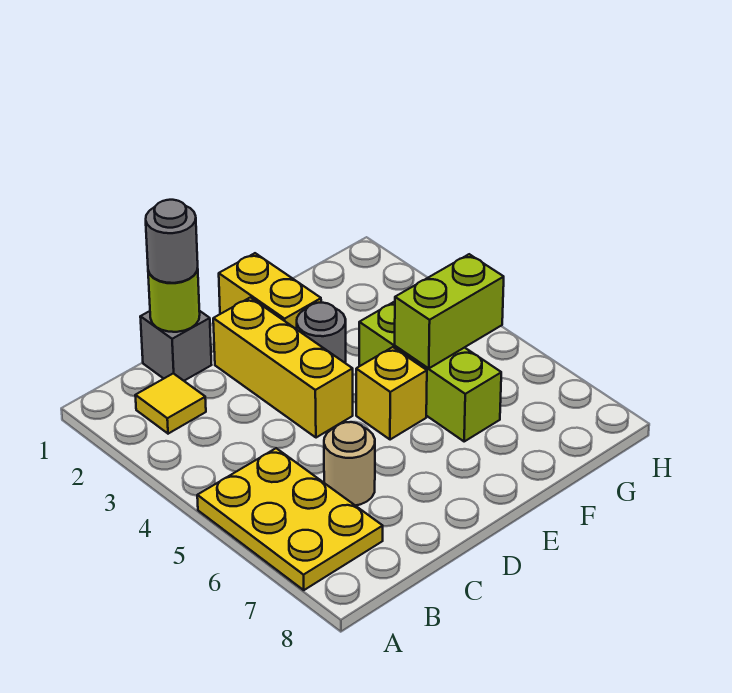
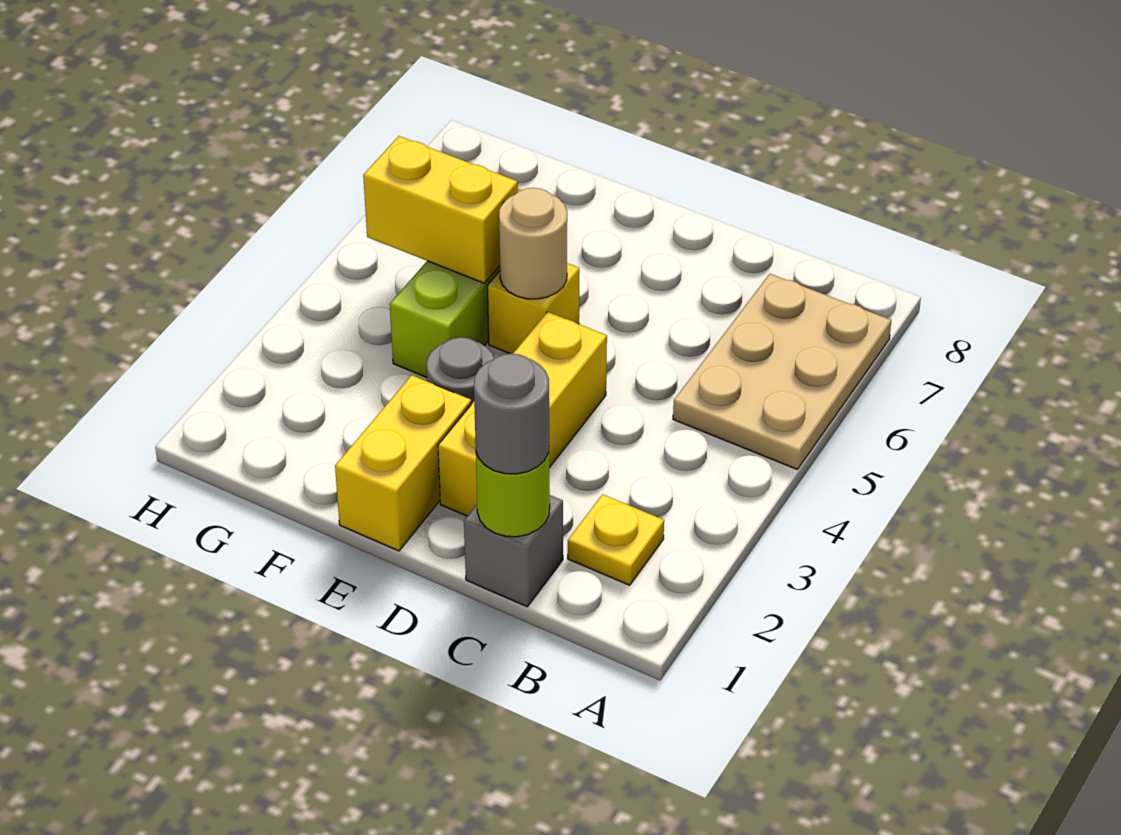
yellow 2x3 plate [197,448,383,590] -> tan 2x3 plate [673,274,891,470]
yellow 1x1 tile [135,373,206,434] -> yellow 1x1 plate [568,494,664,585]
tan 1x1 round brick [324,422,375,506] -> tan 1x1 round brick moved to [499,188,567,299]
lime 1x2 brick [395,254,504,368] -> yellow 1x2 brick [363,136,518,283]

